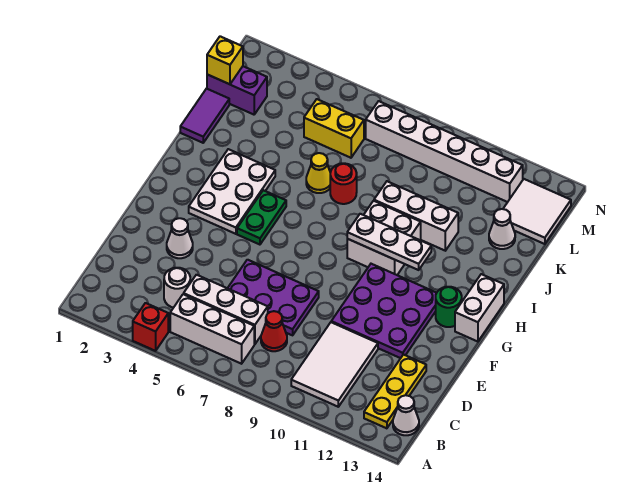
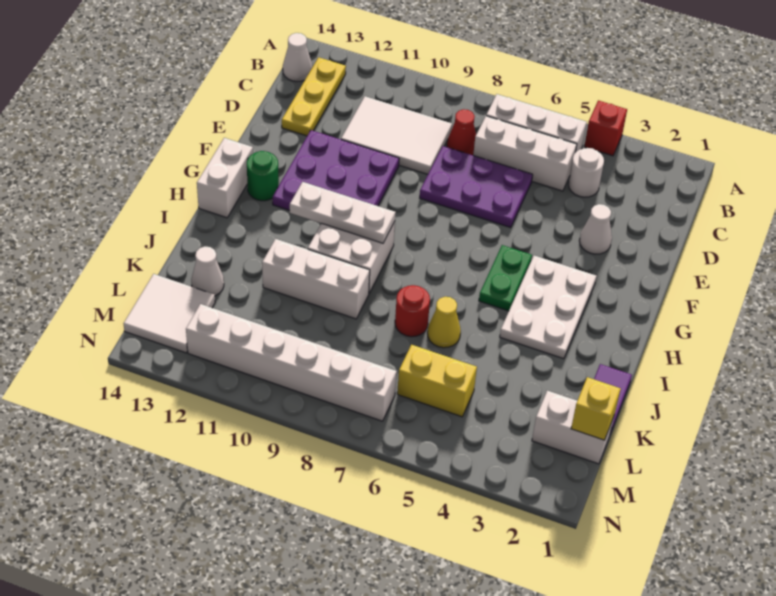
white 2x3 tile [291,322,378,407] -> white 2x3 tile turned to [341,96,452,174]
purple 1x2 brick [207,66,267,115] -> white 1x2 brick [532,391,614,464]

